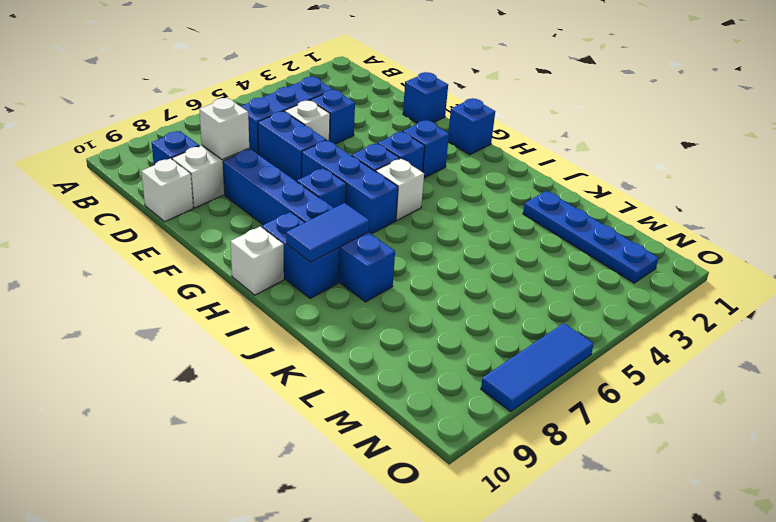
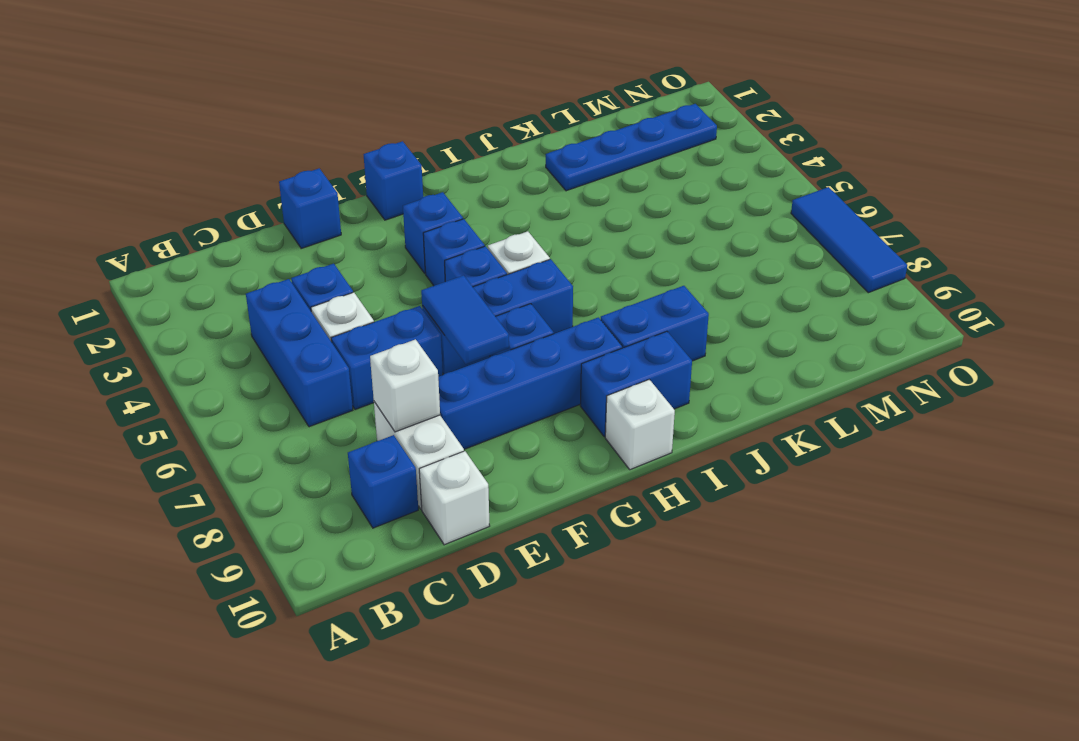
blue 1x2 tile [286,203,369,262] -> blue 1x2 tile moved to [421,275,509,364]

